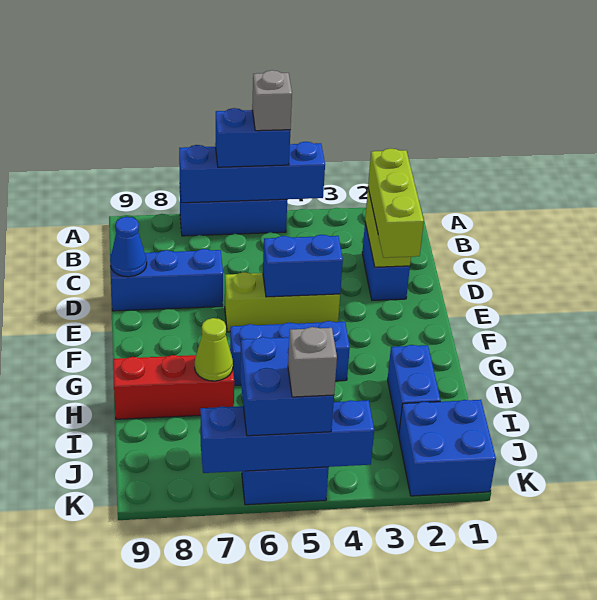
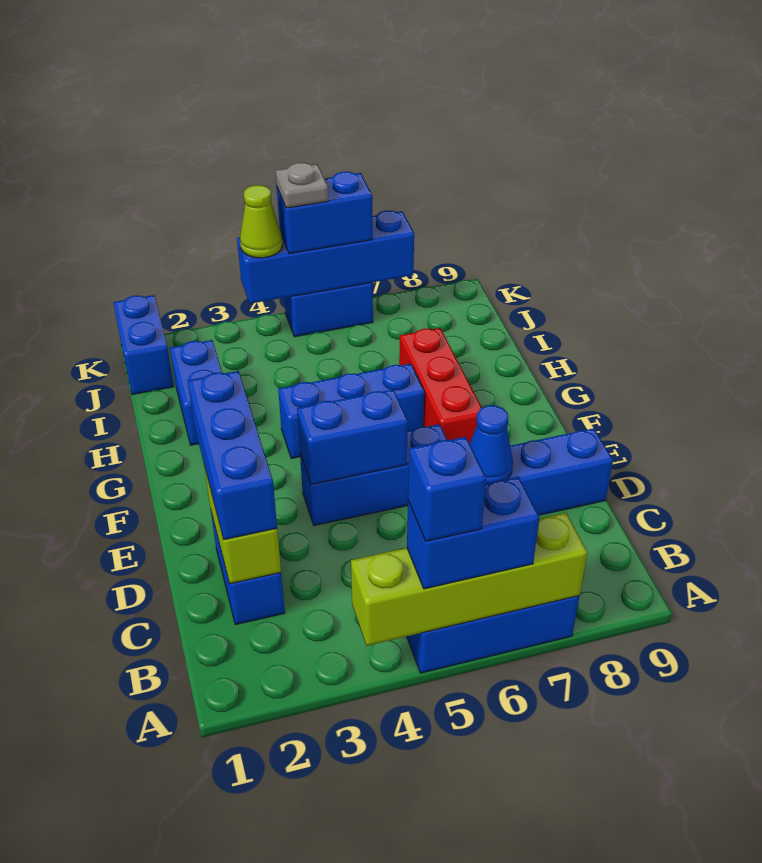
blue 1x4 brick [179,142,325,203] -> lime 1x4 brick [351,513,587,646]
grey 1x1 brick [252,70,292,131] -> blue 1x1 brick [408,437,486,541]
lime 1x3 brick [368,148,424,258] -> blue 1x3 brick [188,371,277,540]
blue 1x1 cone [110,217,147,277] -> blue 1x1 cone moved to [470,405,513,483]
lime 1x3 brick [225,272,340,332] -> blue 1x3 brick [300,424,447,526]
red 1x3 brick [113,354,234,419] -> red 1x3 brick turned to [399,328,482,444]
lime 1x1 cone [195,318,233,381] -> lime 1x1 cone moved to [240,185,283,258]
blue 2x2 brick [399,400,496,496] -> blue 1x2 brick [113,295,174,395]
blue 2x2 brick [240,337,334,436] -> blue 1x2 brick [277,172,372,254]
grey 1x1 brick [288,327,337,397] -> grey 1x1 plate [276,163,328,208]

